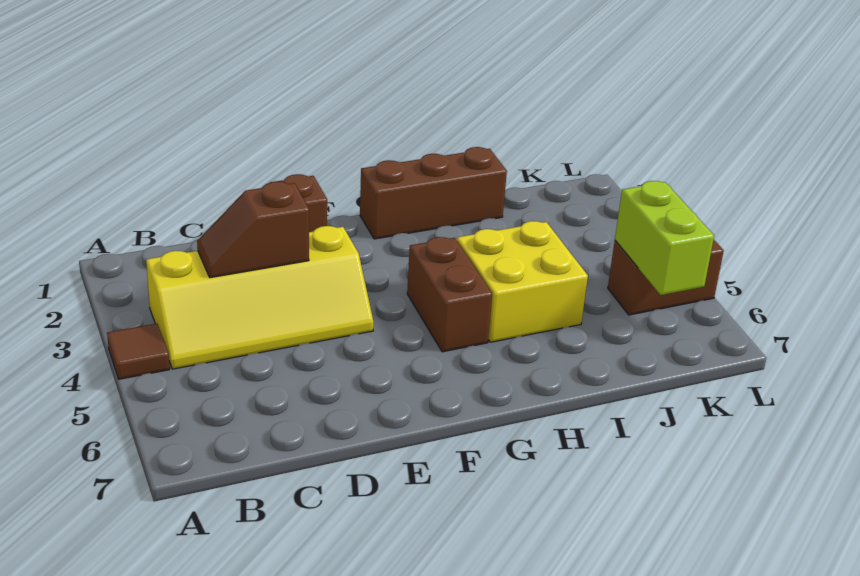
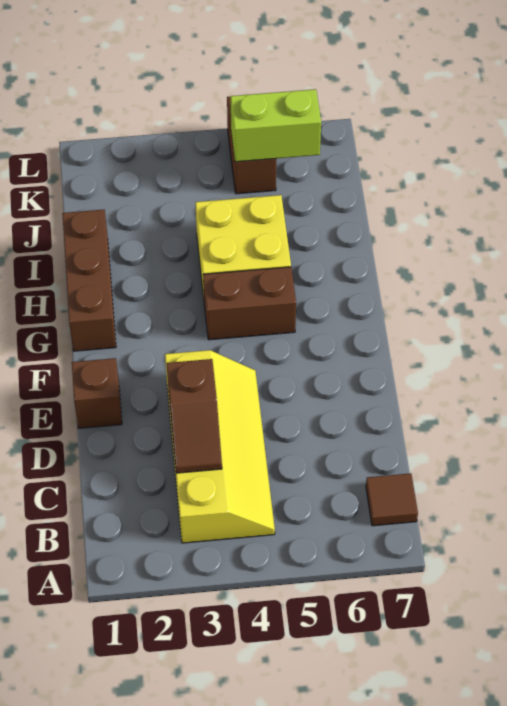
brown 1x1 tile [107,324,170,379] -> brown 1x1 tile moved to [366,473,418,526]

